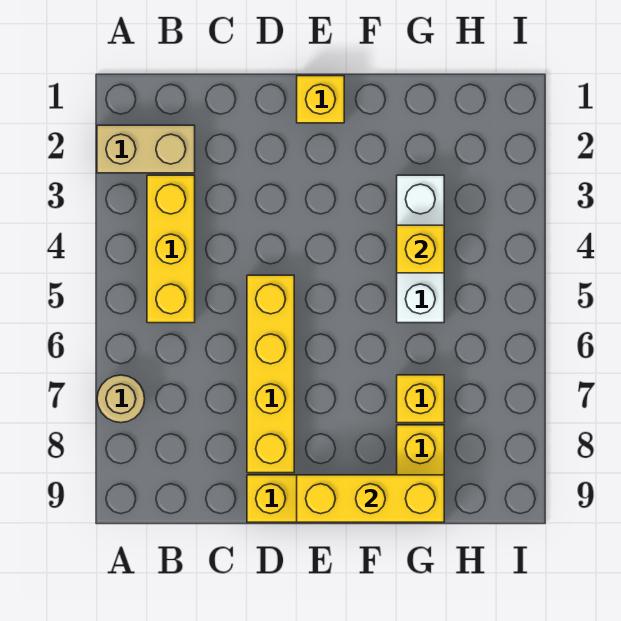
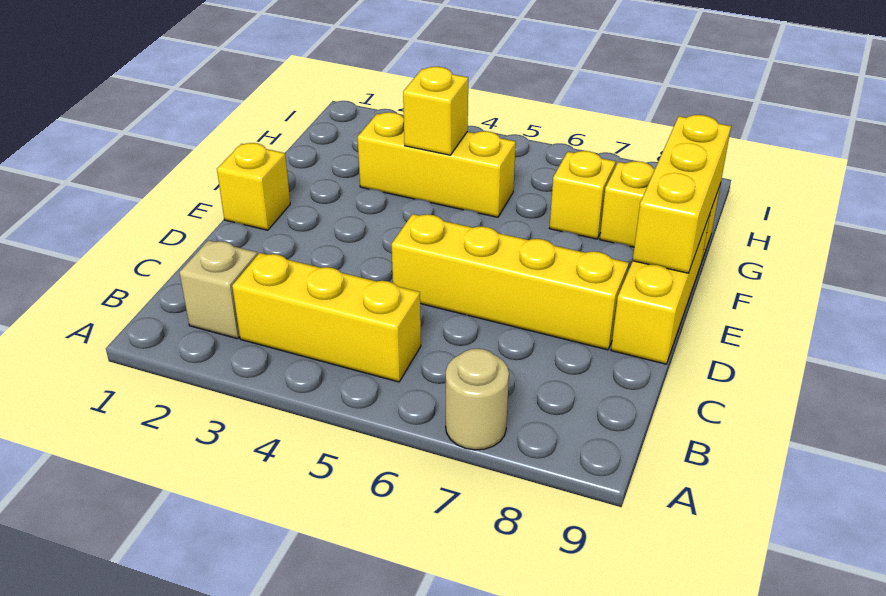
tan 1x2 brick [97,125,195,173] -> tan 1x1 brick [180,240,257,339]
white 1x3 brick [397,175,444,323] -> yellow 1x3 brick [358,112,516,217]

